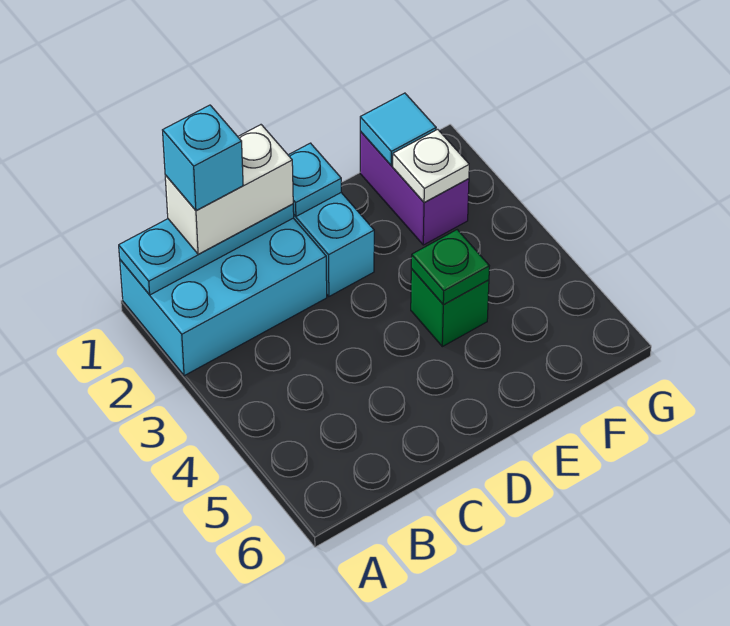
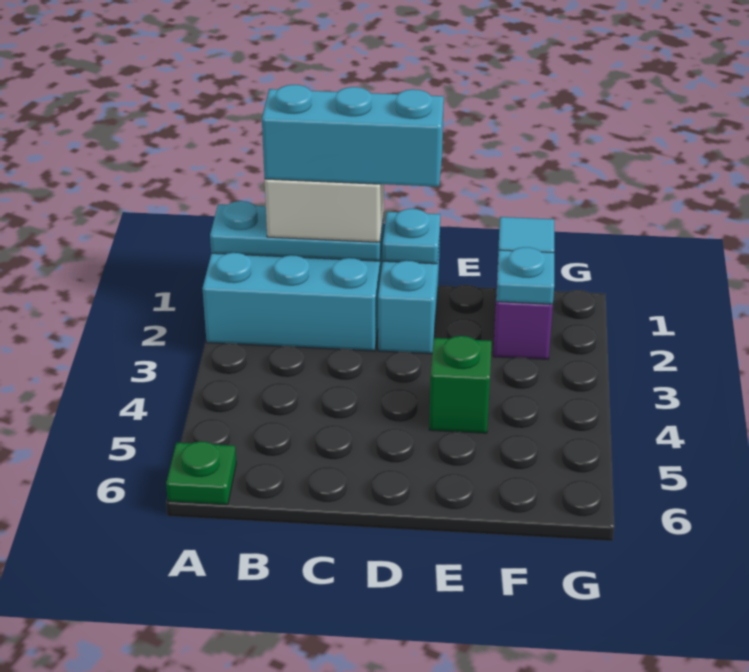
cyan 1x1 brick [163,105,243,210] -> cyan 1x3 brick [262,85,444,187]
green 1x1 plate [411,230,489,305] -> green 1x1 plate moved to [166,442,236,505]
white 1x1 plate [393,129,469,202] -> cyan 1x1 plate [496,247,554,304]

